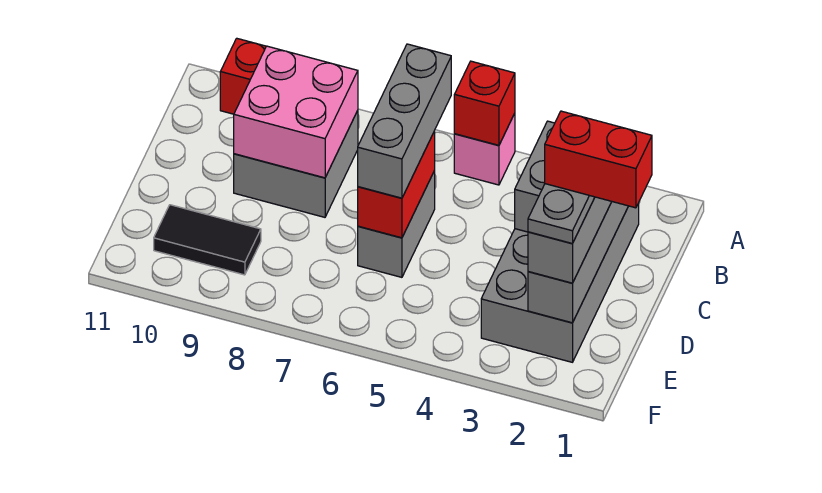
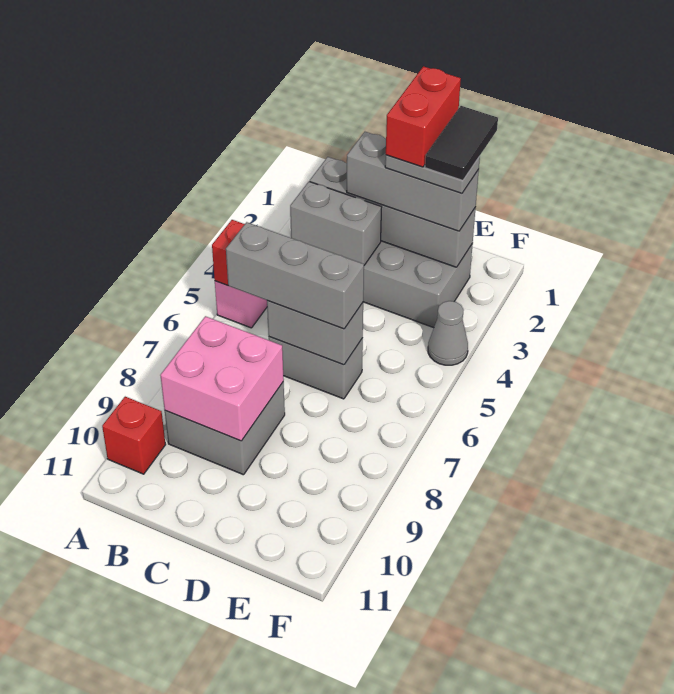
red 1x2 brick [358,131,435,238] -> grey 1x2 brick [267,301,363,365]
black 1x2 tile [154,205,261,275] -> black 1x2 tile moved to [425,106,498,181]
none -> grey 1x1 cone [428,301,468,365]

